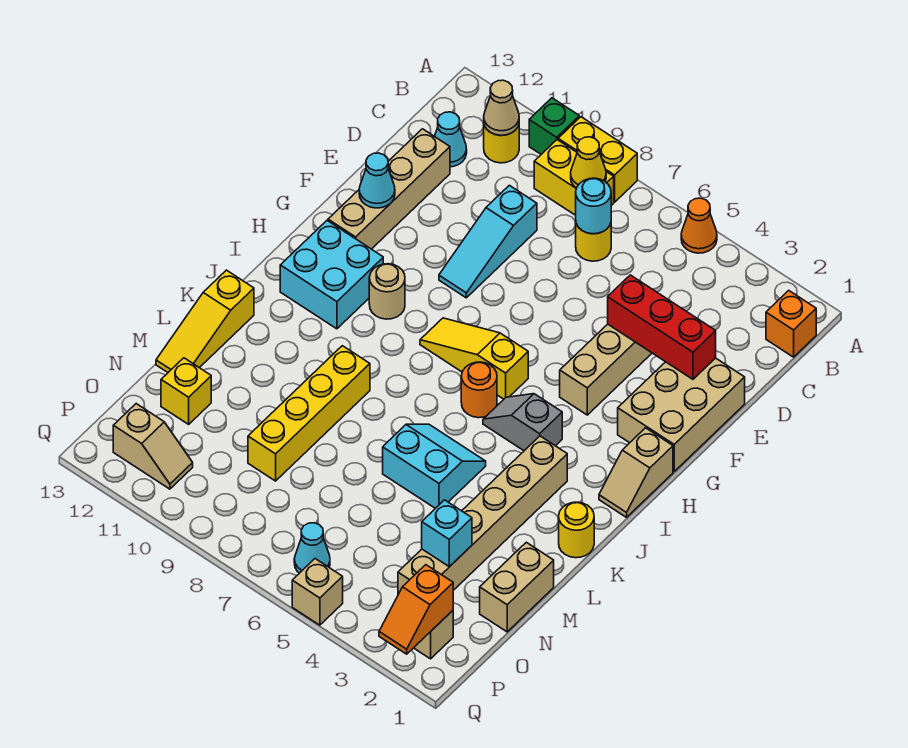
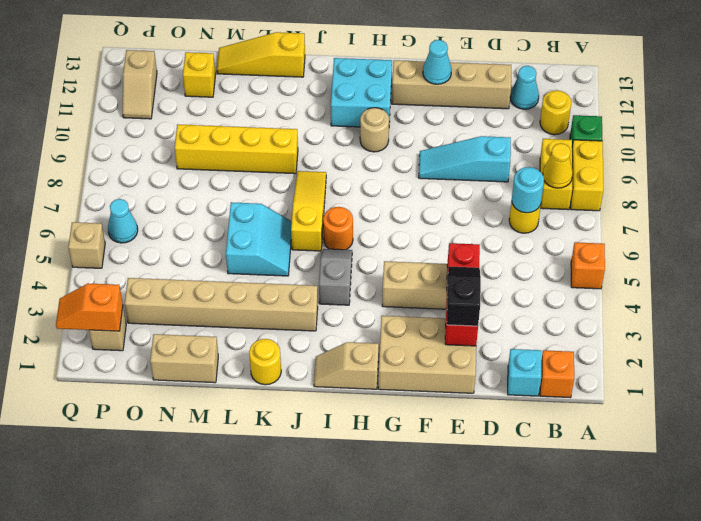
orange 1x1 cone [681,198,717,253] -> orange 1x1 brick [571,242,605,289]
tan 1x1 cone [484,80,519,135] -> none
none -> black 1x2 slope [447,266,481,326]
yellow 1x3 slope [420,318,528,399] -> yellow 1x3 slope moved to [291,171,326,251]
cyan 1x1 brick [422,500,472,567] -> cyan 1x1 brick moved to [508,349,541,396]

